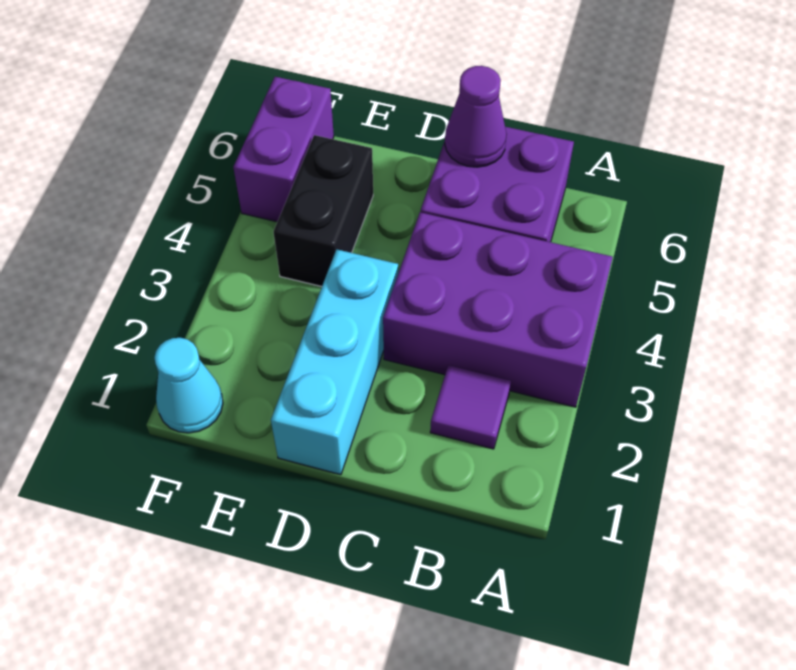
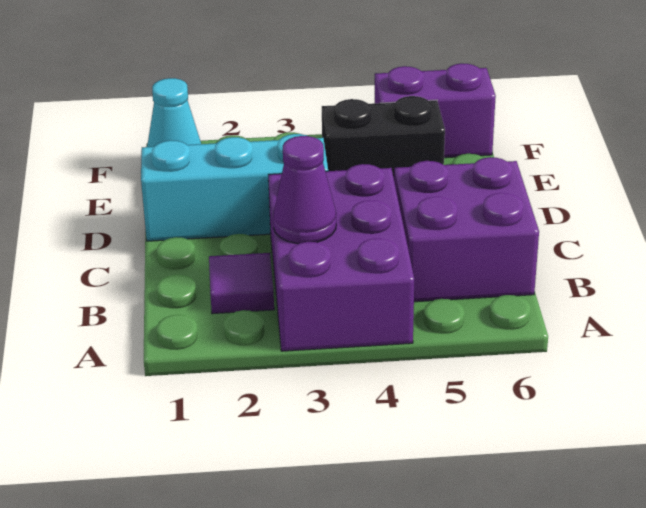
purple 1x1 cone [445,66,507,167] -> purple 1x1 cone moved to [273,136,336,244]

